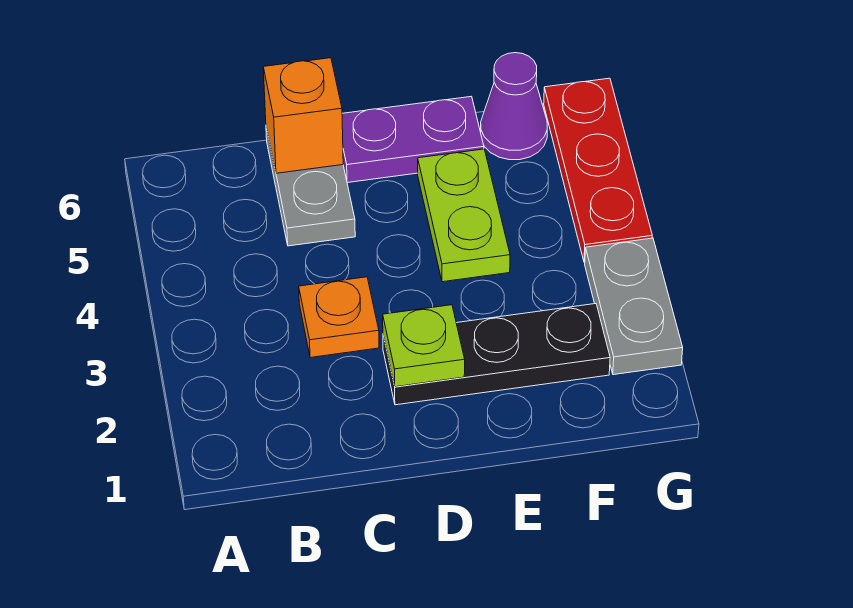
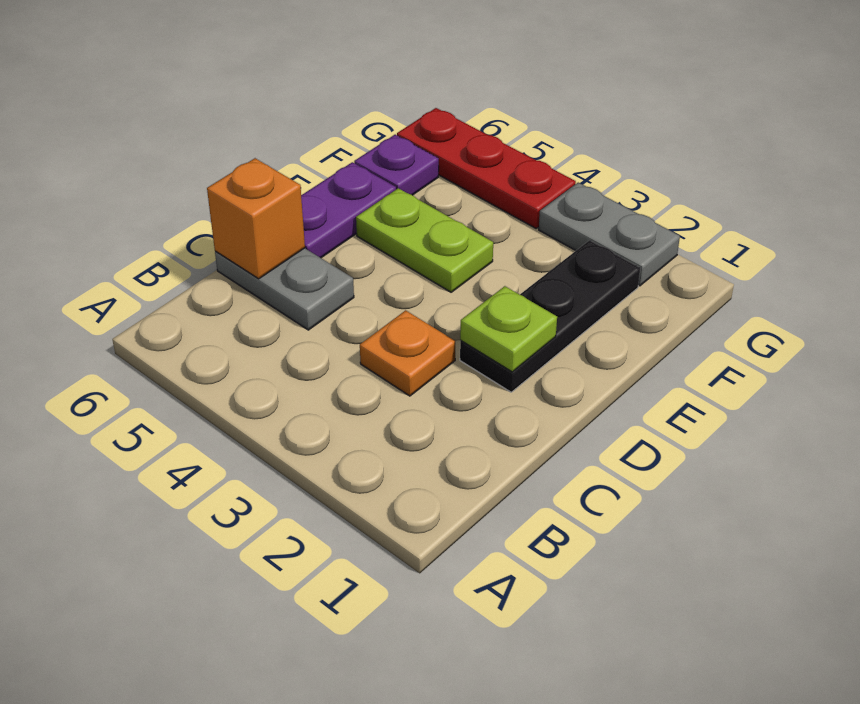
purple 1x1 cone [481,53,547,160] -> purple 1x1 plate [354,135,439,195]

